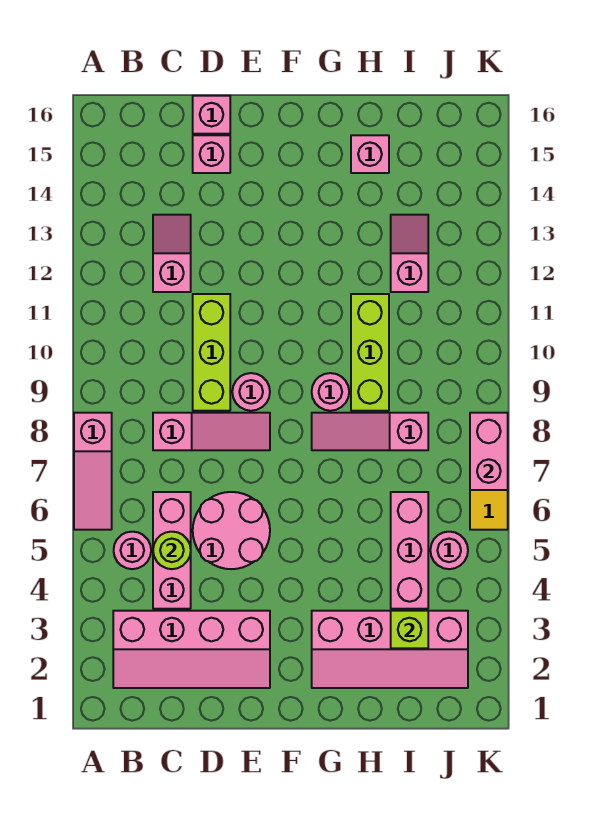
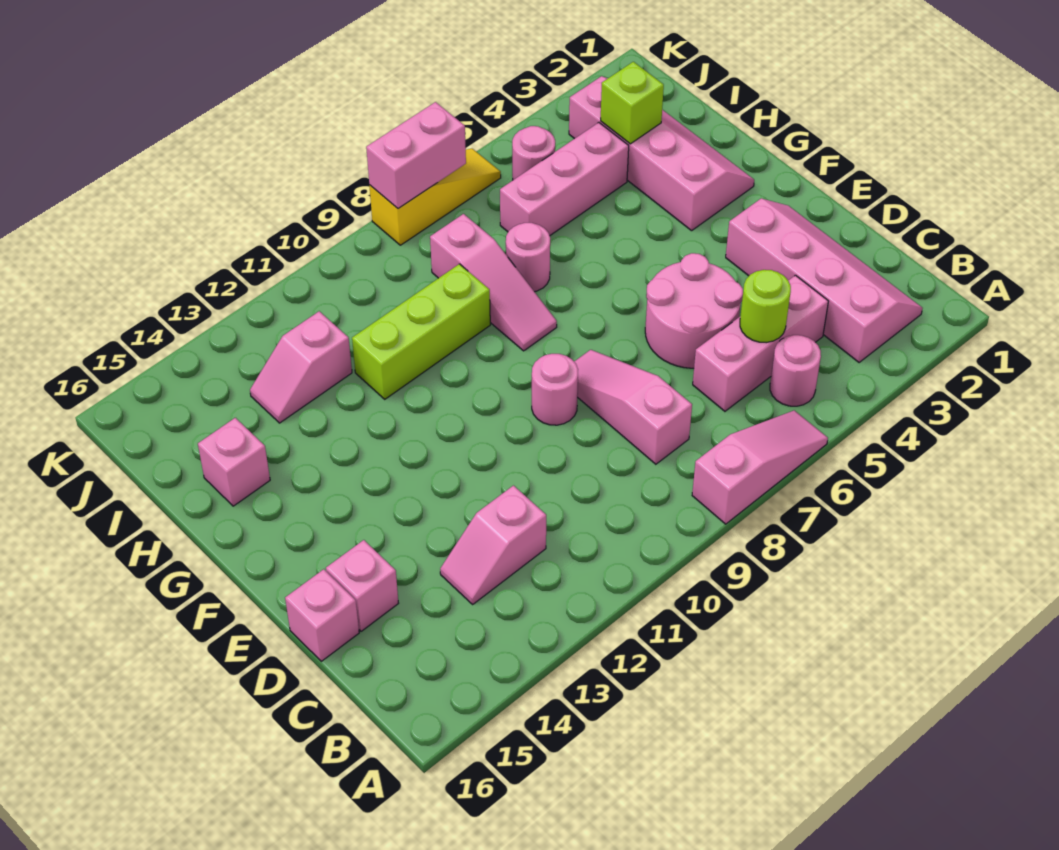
lime 1x3 brick [193,294,230,411] -> none
pink 1x1 round brick [312,373,349,411] -> pink 1x1 round brick moved to [506,223,550,292]

